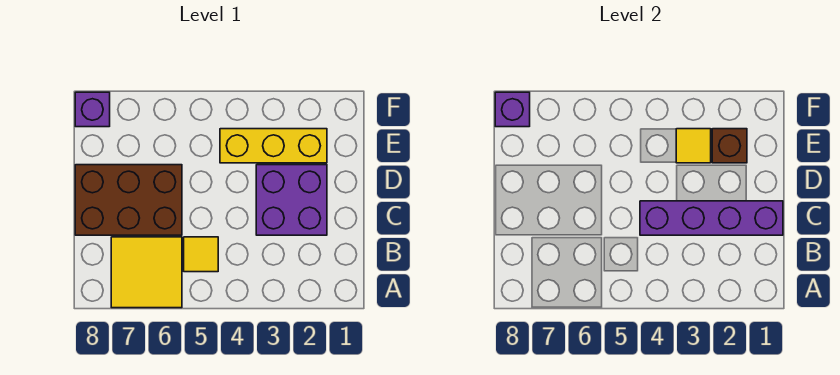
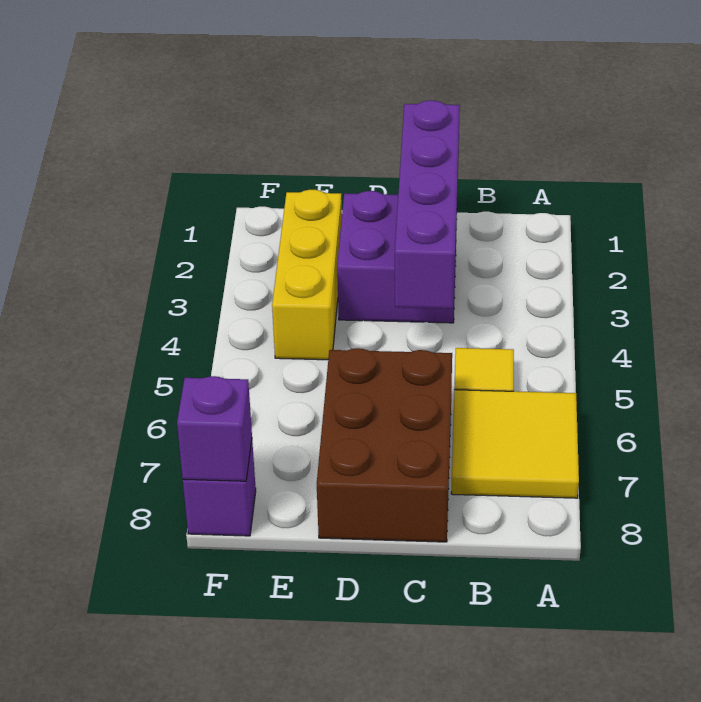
brown 1x1 brick [712,129,747,163] -> none
yellow 1x1 tile [676,129,711,163] -> none

